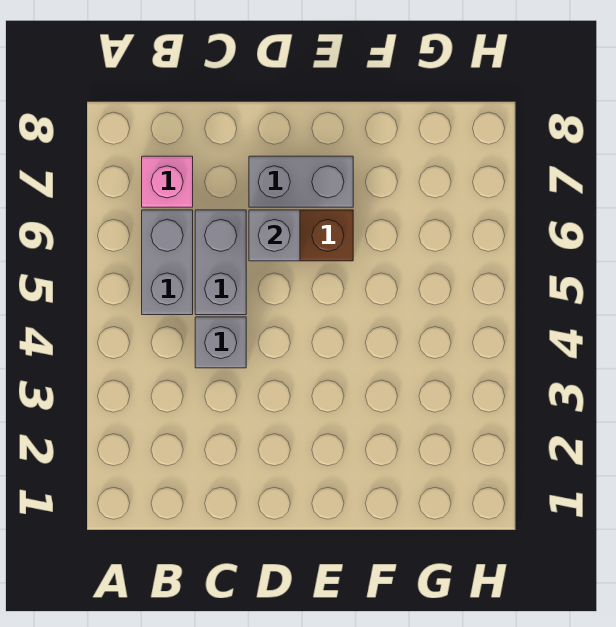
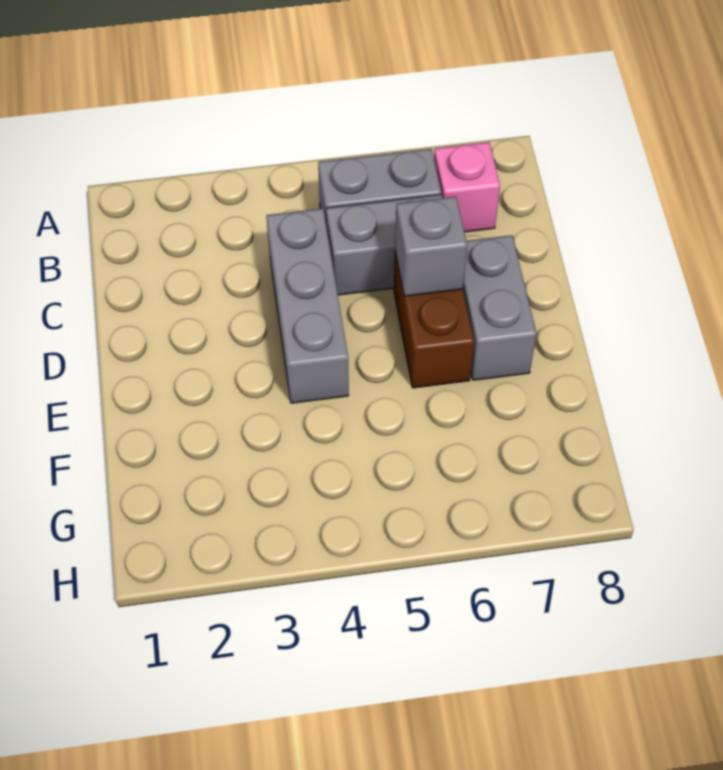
grey 1x1 brick [195,317,246,368] -> grey 1x3 brick [266,208,349,403]

